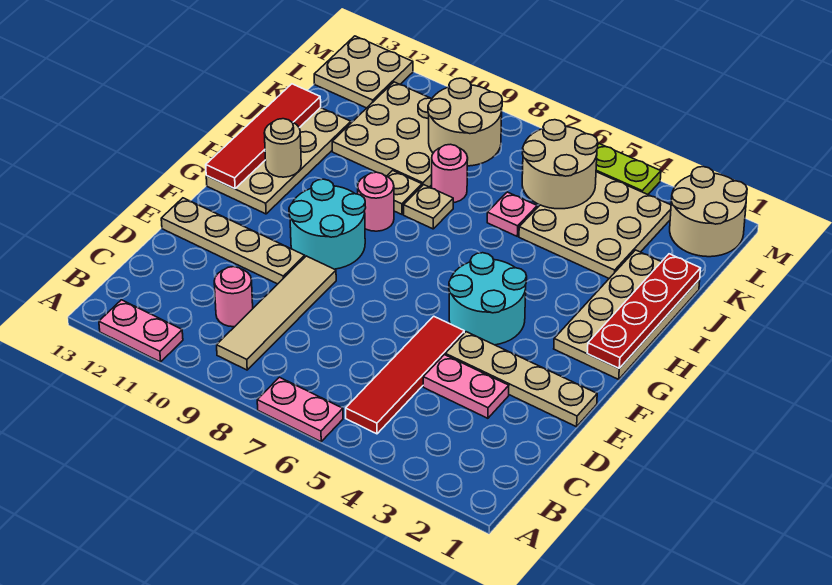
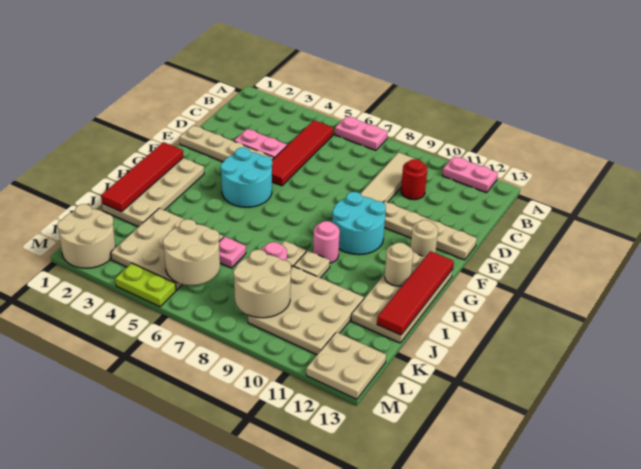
pink 1x1 round brick [214,267,253,327] -> red 1x1 round brick [401,159,427,200]
none -> tan 1x1 round brick [410,220,438,257]
red 1x4 plate [587,254,701,368] -> red 1x4 tile [101,142,183,212]

